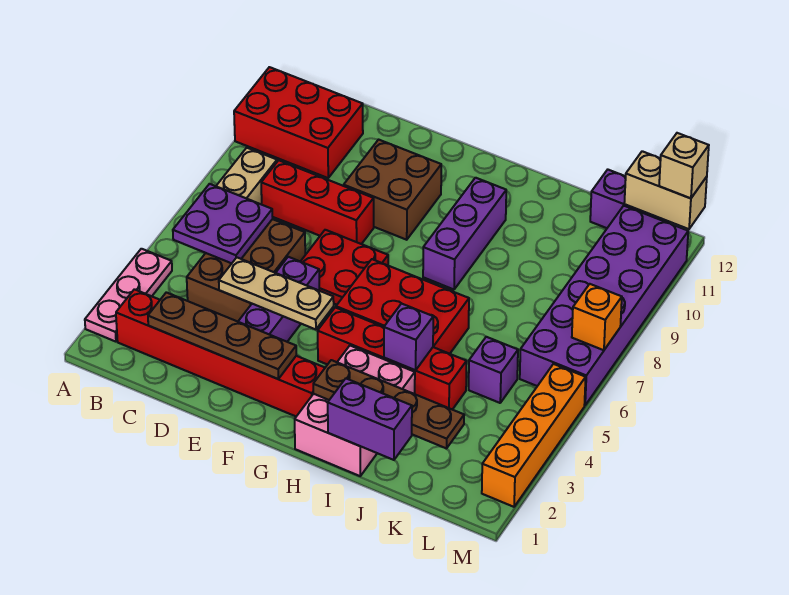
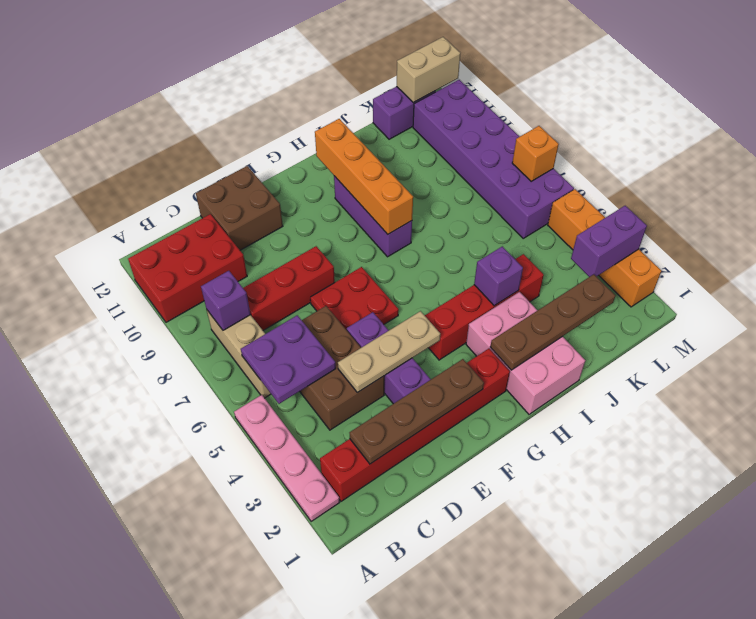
pink 1x3 plate [85,249,172,342] -> pink 1x4 plate [234,395,340,521]
brown 2x2 brick [344,140,441,240] -> brown 2x2 brick moved to [196,166,283,250]
red 2x3 brick [336,259,469,354] -> none
none -> orange 1x4 brick [315,119,413,234]
purple 1x2 brick [328,378,412,460] -> purple 1x2 brick moved to [571,206,647,277]
purple 1x1 brick [469,337,518,403] -> purple 1x1 brick moved to [201,271,250,330]
tan 1x1 brick [659,133,709,198] -> none

